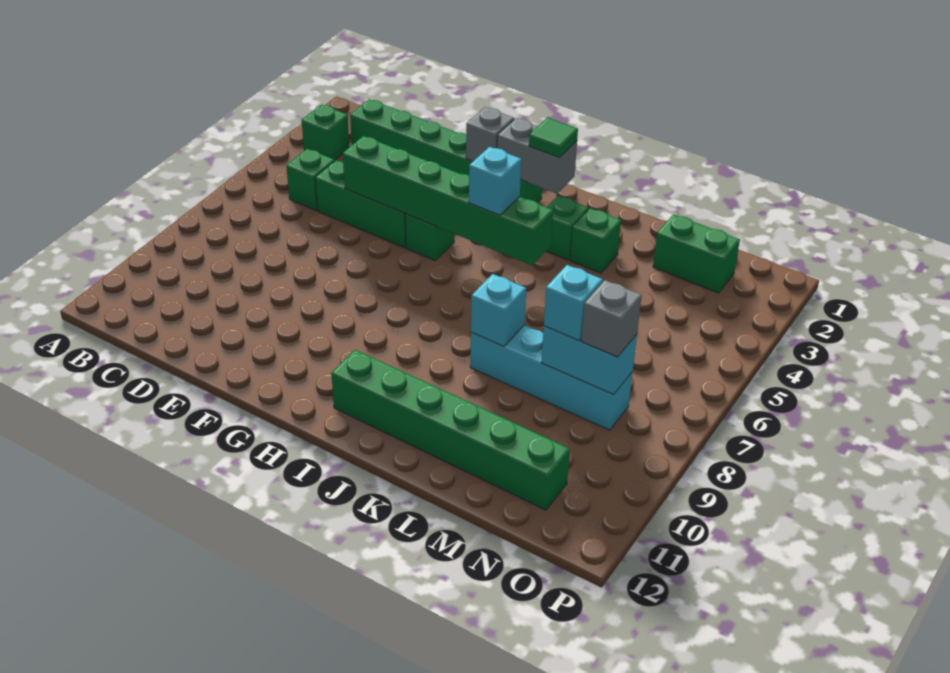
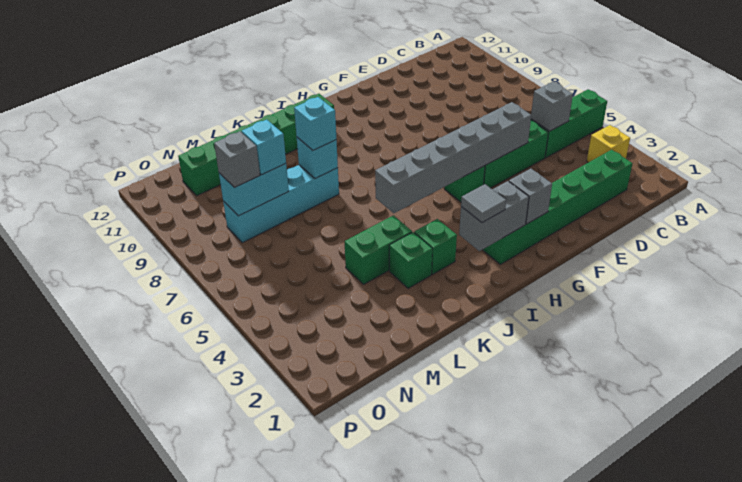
green 1x1 brick [302,105,349,160] -> yellow 1x1 brick [587,125,630,163]
green 1x1 brick [286,149,335,210] -> green 1x3 brick [531,89,607,158]
none -> grey 1x1 brick [531,82,573,131]
green 1x6 brick [343,136,553,265] -> grey 1x6 brick [375,102,531,213]
green 1x1 tile [529,118,578,158] -> grey 1x1 tile [461,184,506,223]
cyan 1x1 brick [469,147,521,215] -> cyan 1x1 brick moved to [294,97,336,150]
green 1x2 brick [653,214,740,293] -> green 1x2 brick moved to [345,215,412,284]

